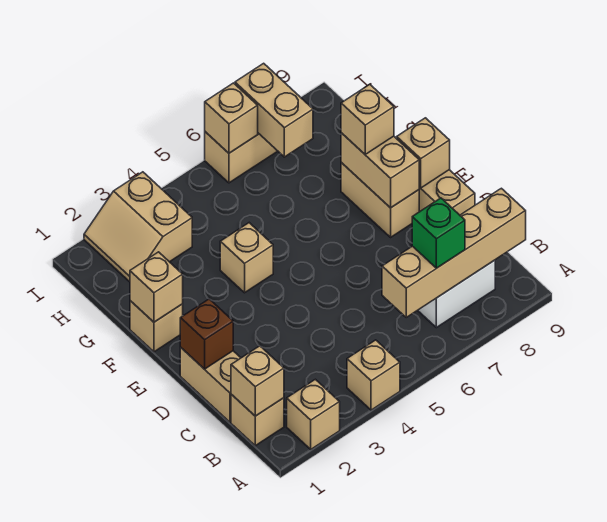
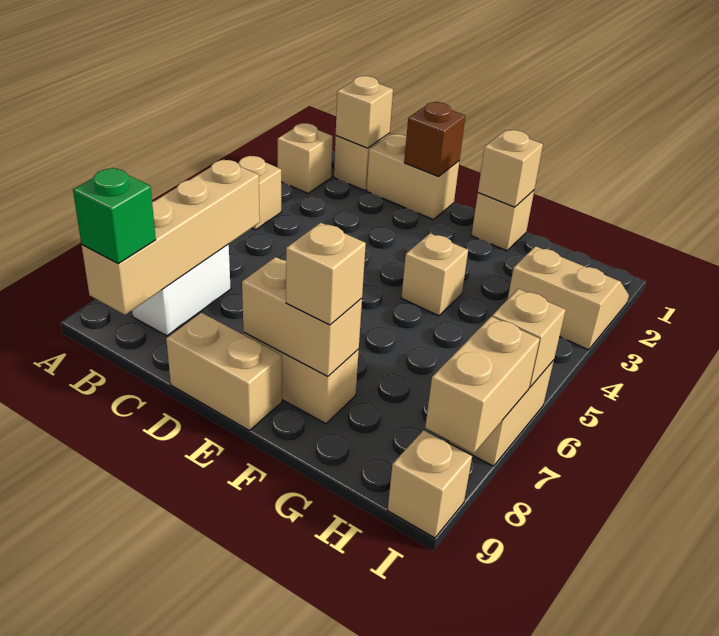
green 1x1 brick [412,198,465,268] -> green 1x1 brick moved to [73,168,156,264]
tan 1x1 brick [397,118,450,188] -> tan 1x1 brick moved to [388,430,472,538]
tan 1x2 brick [235,63,313,157] -> tan 1x2 brick turned to [425,316,540,453]

